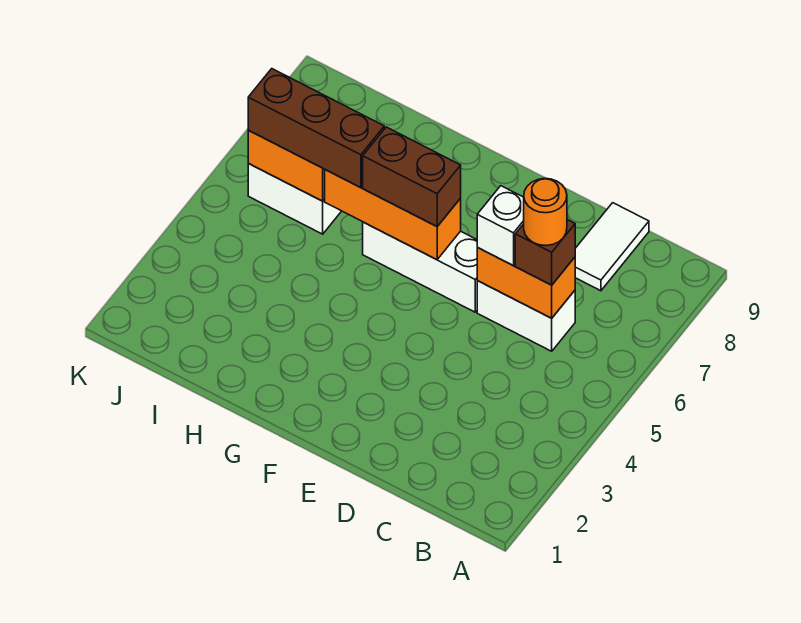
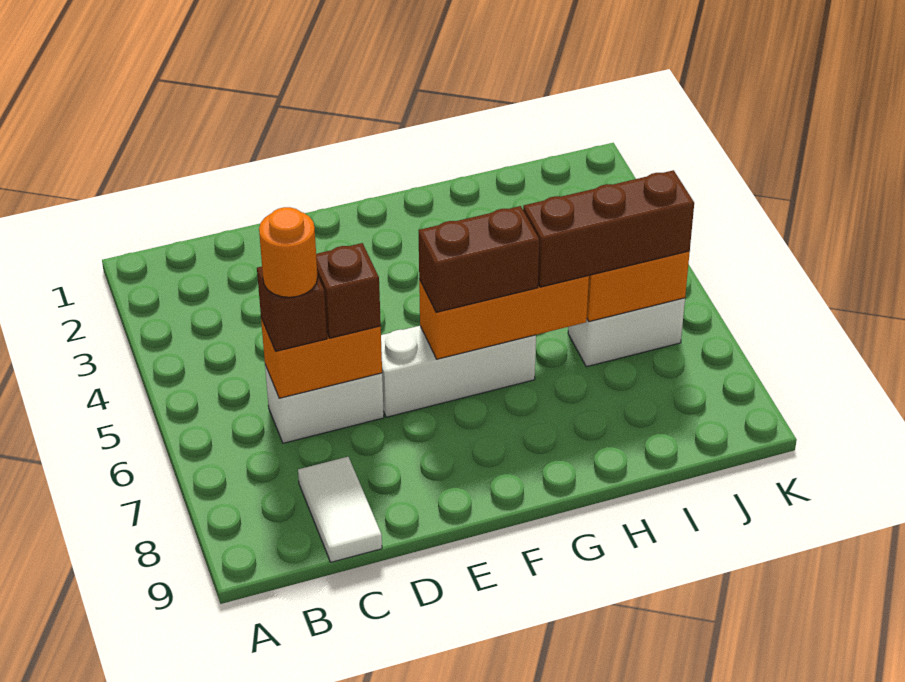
white 1x1 brick [477,186,524,266] -> brown 1x1 brick [316,243,381,338]

